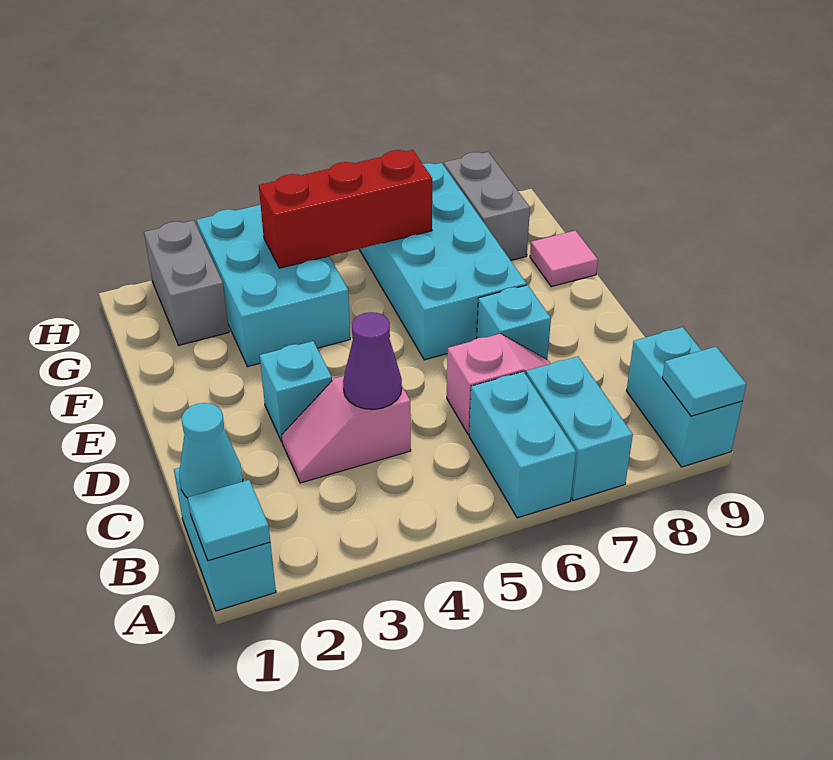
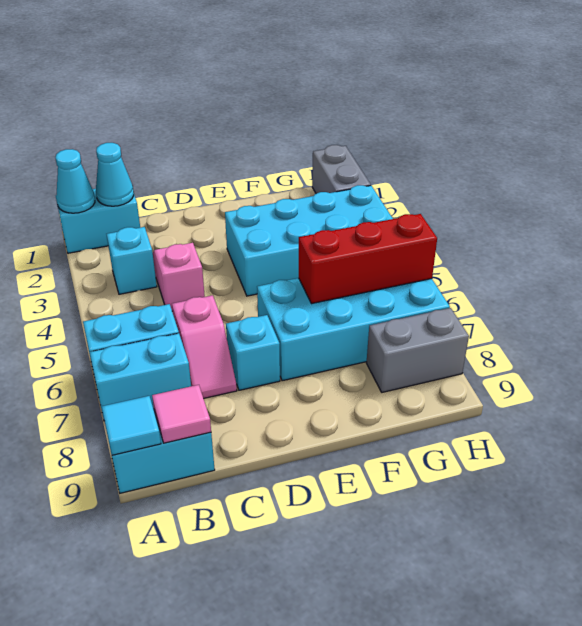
cyan 1x1 tile [188,480,270,561] -> cyan 1x1 cone [55,149,95,213]
purple 1x1 cone [343,312,402,409] -> none
cyan 1x1 brick [260,341,332,442] -> cyan 1x1 brick moved to [107,227,157,294]
cyan 2x3 brick [197,205,350,367] -> cyan 2x4 brick [225,185,393,296]
pink 1x1 tile [530,230,598,287] -> pink 1x1 tile moved to [152,385,211,443]
grey 1x2 brick [144,220,229,345] -> grey 1x2 brick turned to [312,145,371,194]
red 1x3 brick [259,150,432,268] -> red 1x3 brick turned to [299,214,437,304]

